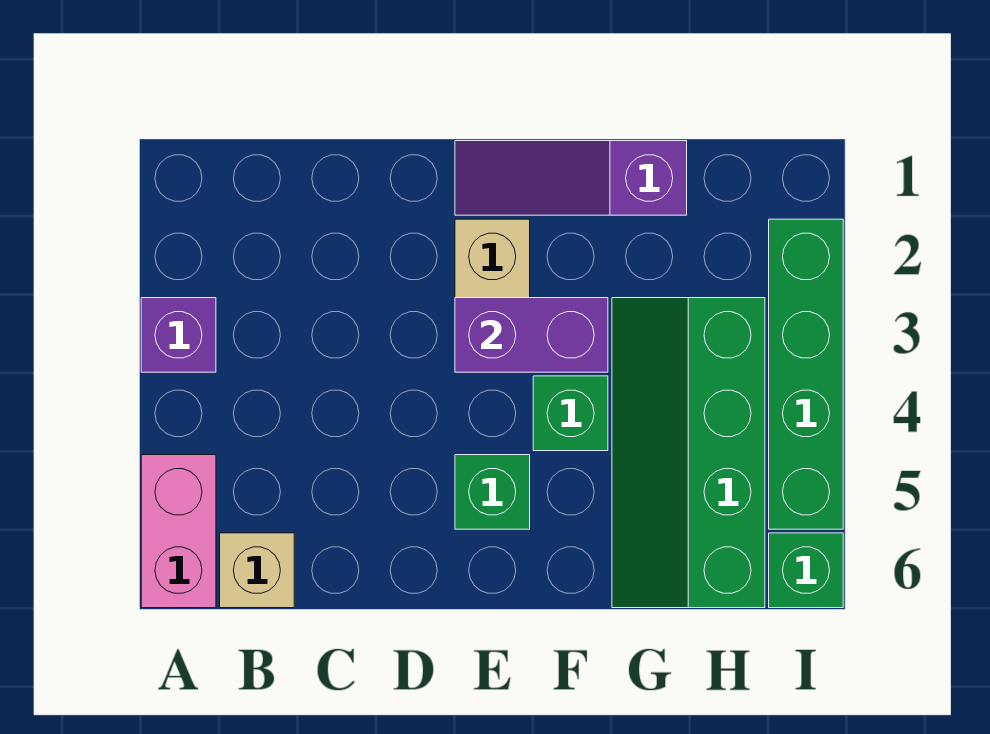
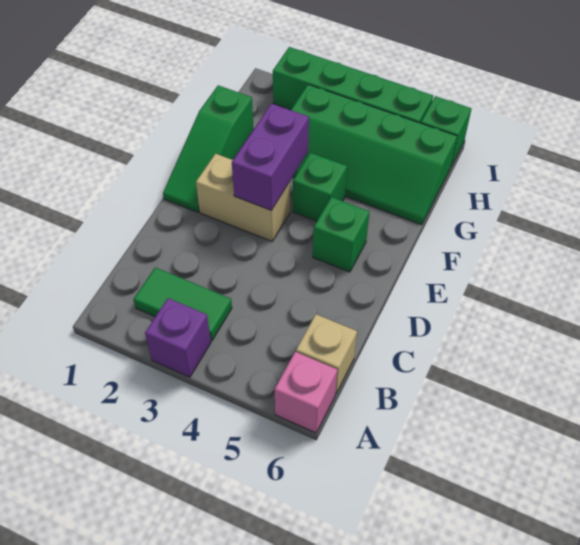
pink 1x2 brick [141,455,216,608] -> pink 1x1 brick [275,352,337,433]
none -> green 1x2 tile [134,267,232,341]
purple 1x3 slope [455,141,687,215] -> green 1x3 slope [163,85,254,212]

